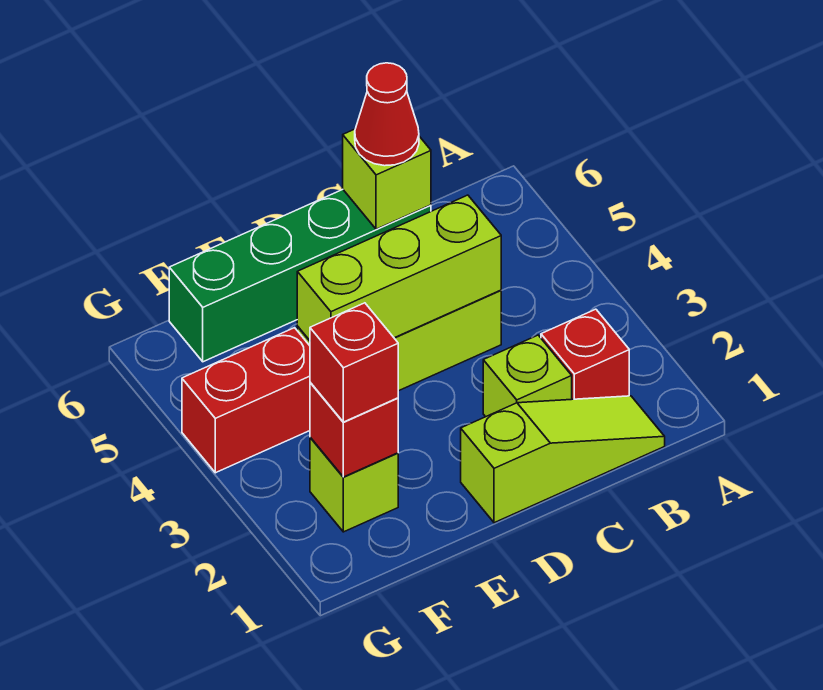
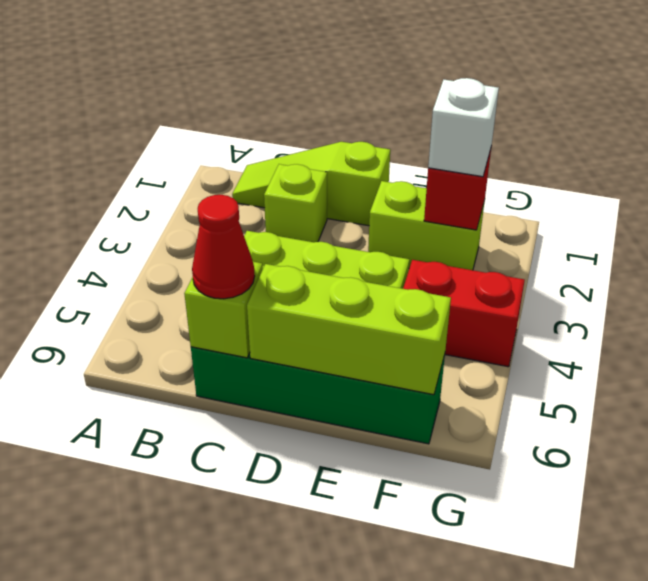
red 1x1 brick [541,309,629,399] -> none
lime 1x3 brick [297,195,501,340] -> lime 1x3 brick moved to [247,264,451,395]
lime 1x1 brick [310,437,398,532] -> lime 1x2 brick [368,181,485,270]
red 1x1 brick [310,303,398,422] -> white 1x1 brick [428,78,499,177]

